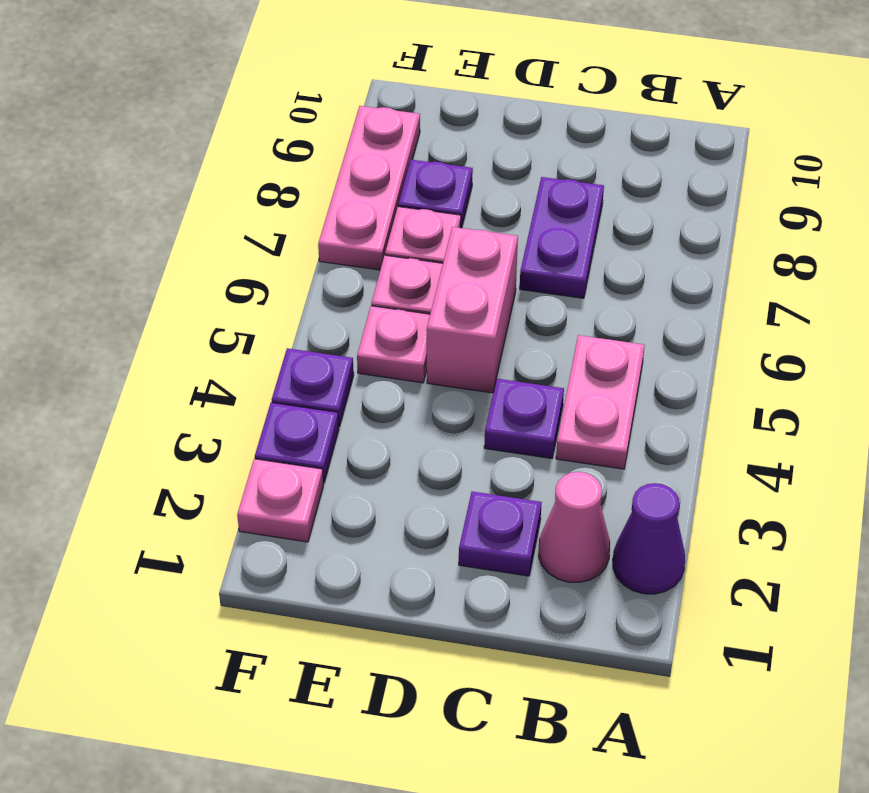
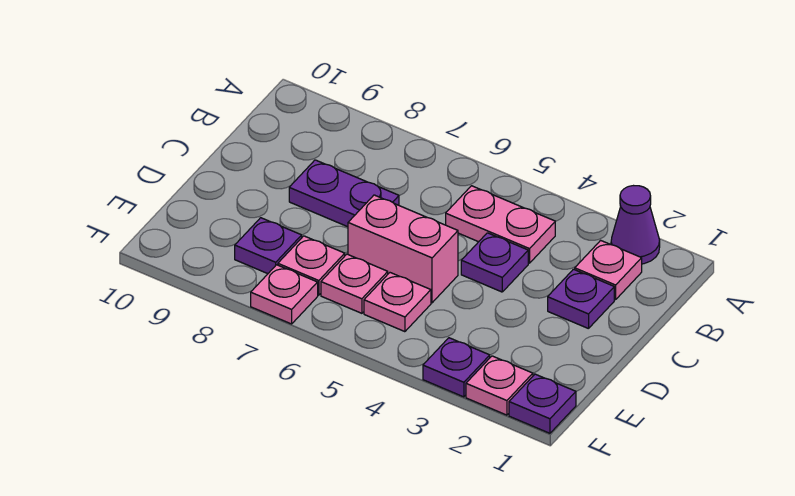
pink 1x1 cone [539,472,610,582] -> pink 1x1 plate [575,240,642,300]
purple 1x1 plate [272,348,354,427] -> purple 1x1 plate moved to [509,374,576,433]
pink 1x3 plate [318,106,420,270] -> pink 1x1 plate [251,265,318,324]

